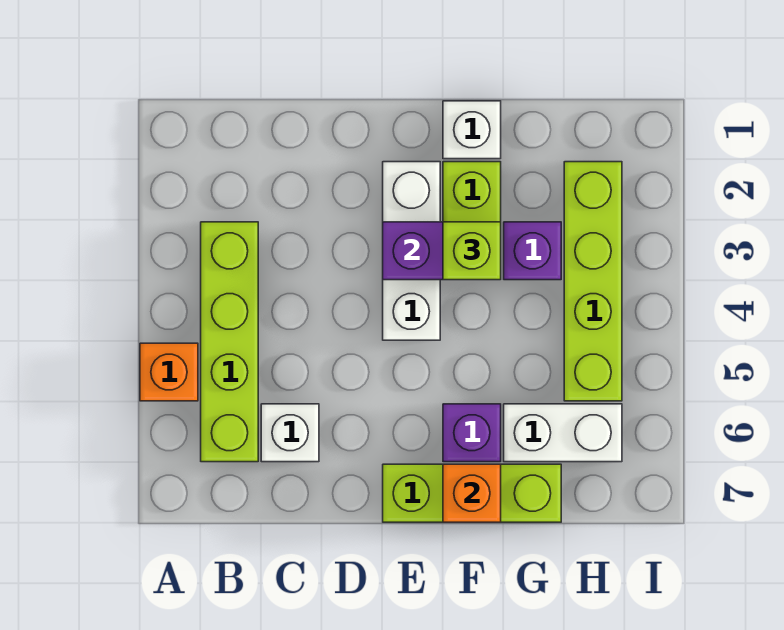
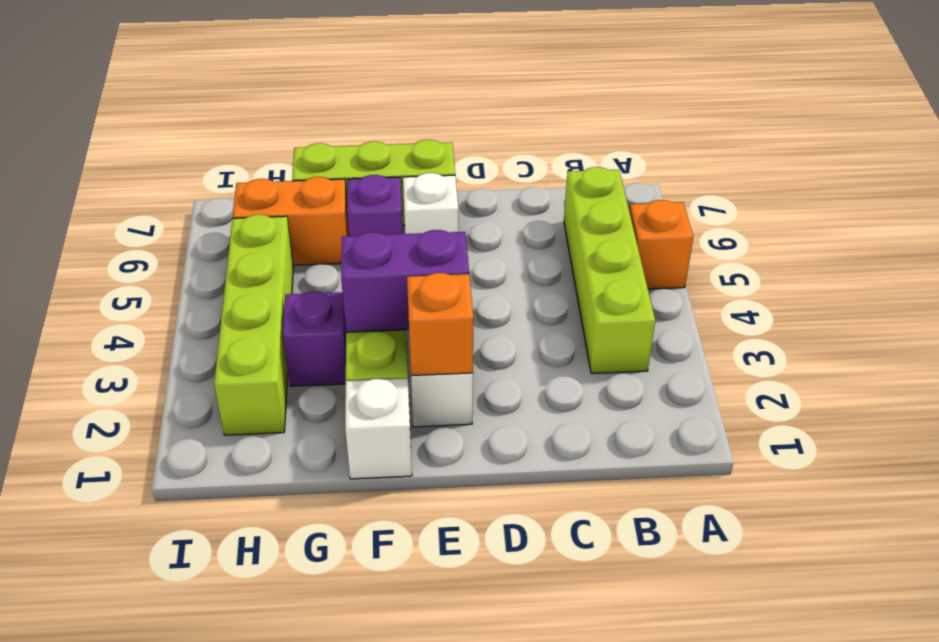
white 1x1 brick [261,404,319,462] -> white 1x1 brick moved to [403,173,458,234]
lime 1x1 brick [443,222,501,280] -> none
orange 1x1 brick [443,464,501,522] -> orange 1x1 brick moved to [407,273,473,376]
white 1x2 brick [504,404,622,462] -> orange 1x2 brick [233,177,349,265]

